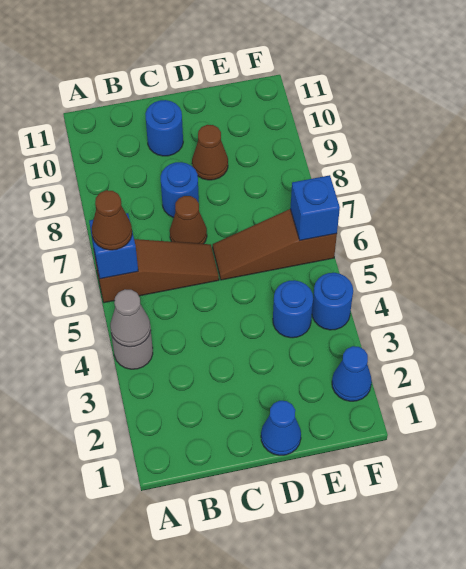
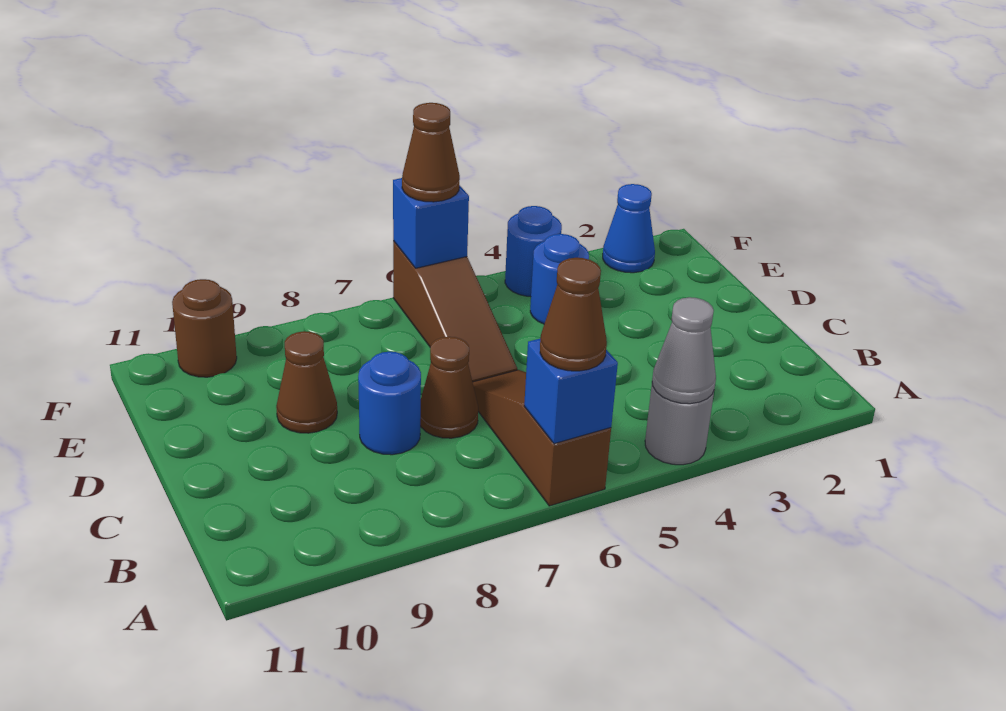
blue 1x1 round brick [145,100,183,156] -> none
blue 1x1 cone [261,401,301,455] -> none
none -> brown 1x1 cone [402,103,460,202]
none -> brown 1x1 round brick [172,279,237,377]

